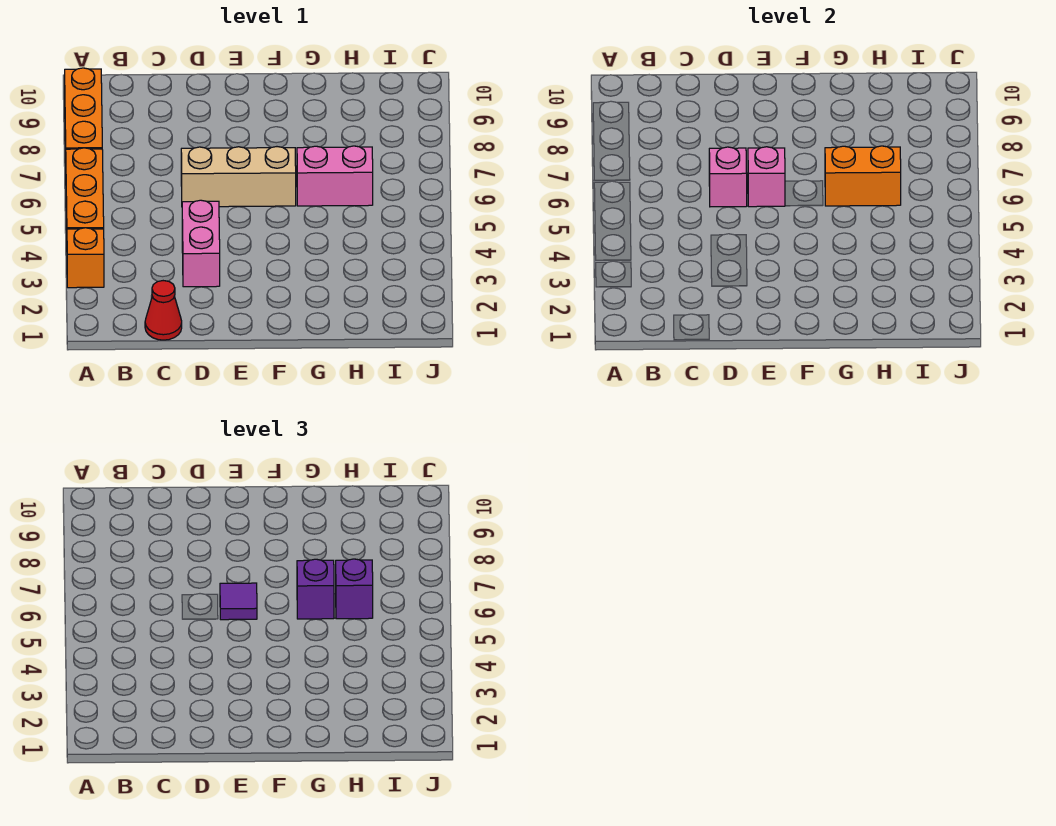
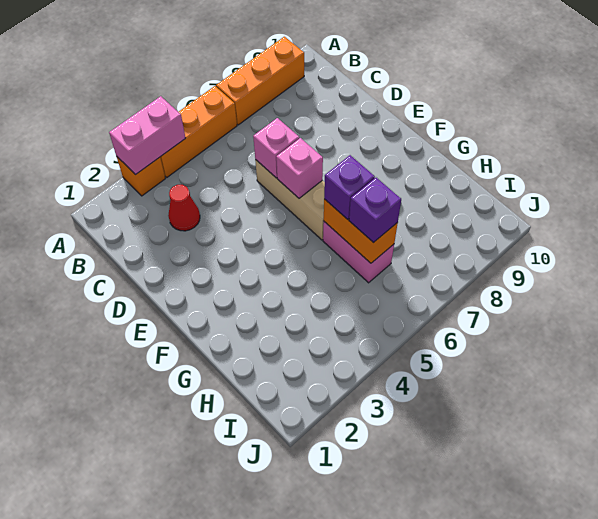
red 1x1 cone [145,281,182,340] -> red 1x1 cone moved to [168,185,200,231]
pink 1x2 brick [182,200,220,287] -> pink 1x2 brick moved to [109,96,185,174]
purple 1x1 tile [220,583,257,620] -> none

